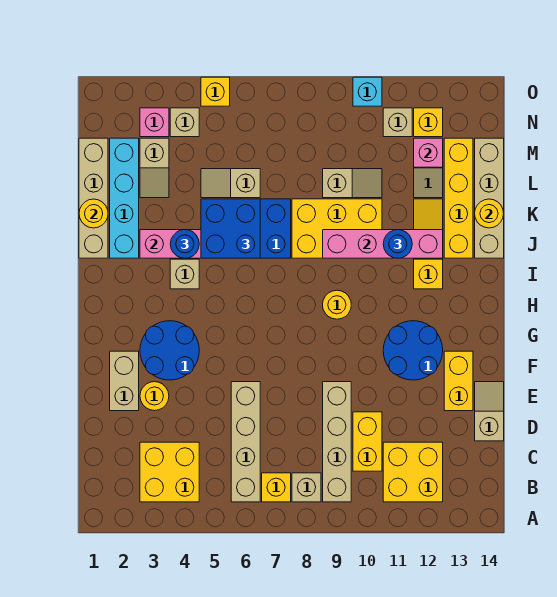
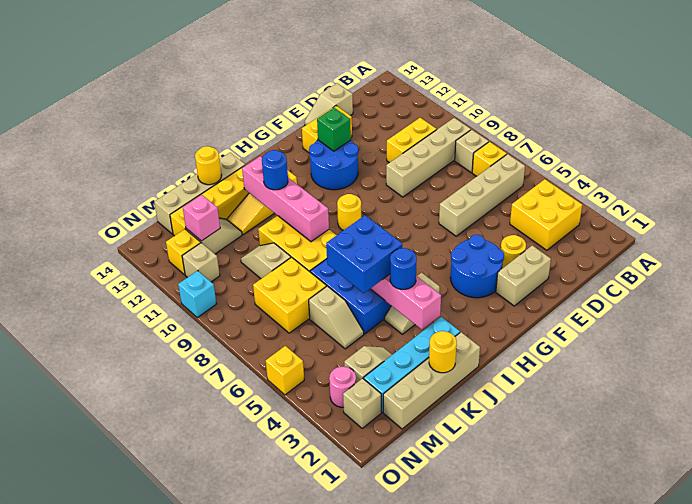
yellow 2x2 brick [383,442,443,502] -> yellow 2x2 brick moved to [253,257,326,333]
none -> green 1x1 brick [317,108,351,151]
pink 1x1 brick [140,108,169,137] -> pink 1x1 round brick [329,366,356,407]
tan 1x1 brick [170,108,199,137] -> tan 1x1 brick moved to [343,378,381,428]

